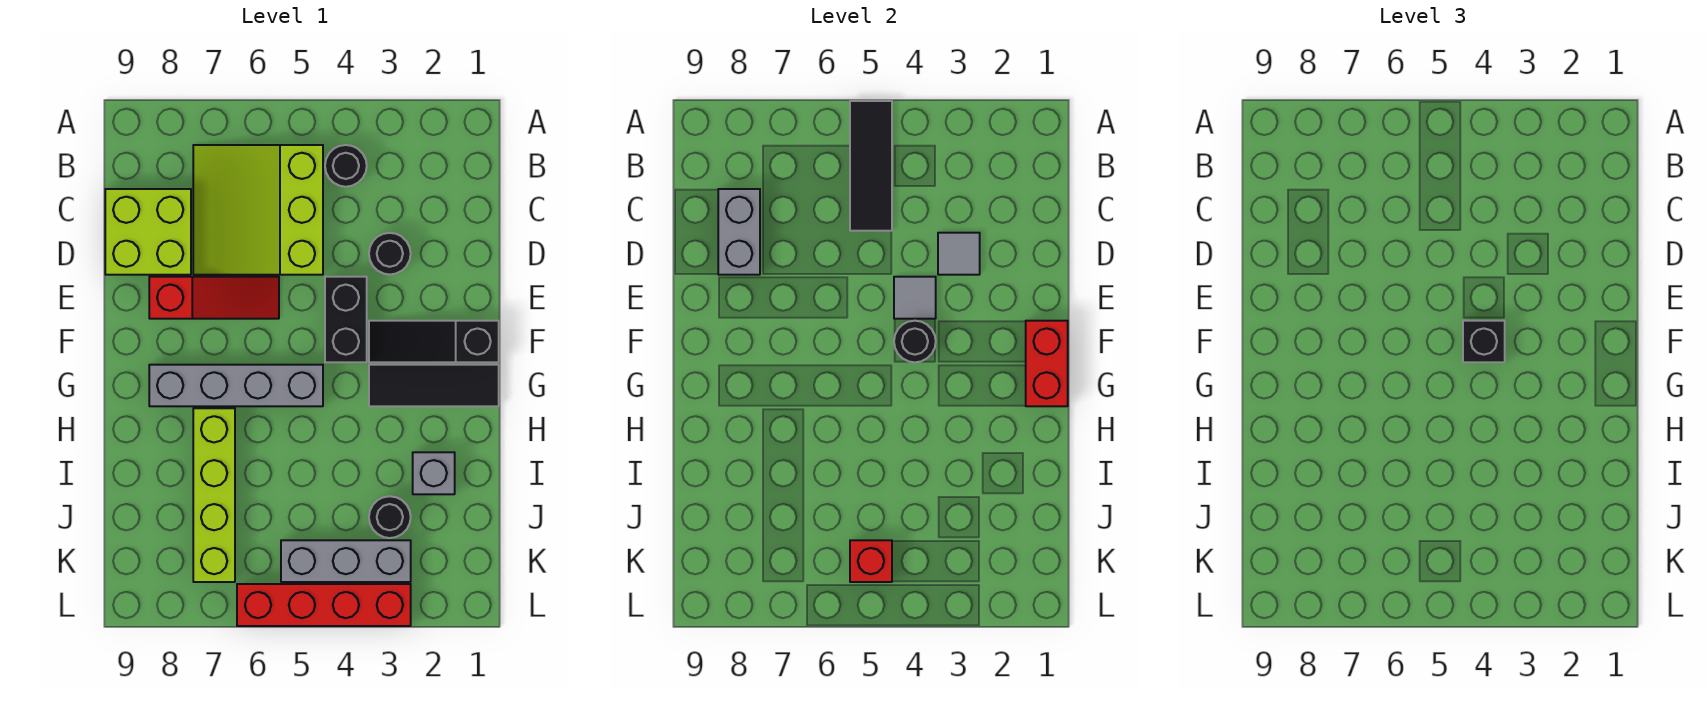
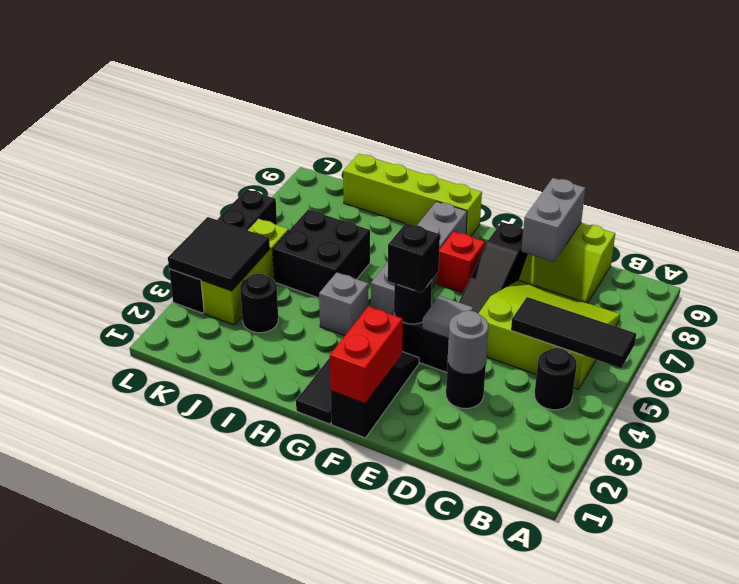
lime 2x2 brick [105,189,191,275] -> lime 2x2 slope [519,222,615,303]
grey 1x2 brick [718,189,760,275] -> grey 1x2 brick turned to [521,178,585,262]
grey 1x1 tile [938,233,980,275] -> grey 1x1 round brick [448,311,488,374]
red 1x3 slope [149,277,279,319] -> black 1x3 slope [459,222,528,313]
red 1x2 brick [1026,321,1068,406] -> red 1x2 brick turned to [330,306,403,403]
lime 1x4 brick [193,408,235,582] -> lime 1x4 brick moved to [343,154,482,236]
grey 1x1 brick [413,452,455,494] -> grey 1x1 brick moved to [319,272,368,336]
none -> black 2x2 brick [272,210,370,298]
grey 1x3 brick [281,540,411,582] -> lime 1x3 brick [201,219,289,325]
none -> black 2x2 tile [168,217,270,291]
red 1x1 brick [850,540,892,582] -> red 1x1 brick moved to [437,232,485,293]
red 1x4 brick [237,584,411,626] -> black 1x4 brick [169,189,277,313]

